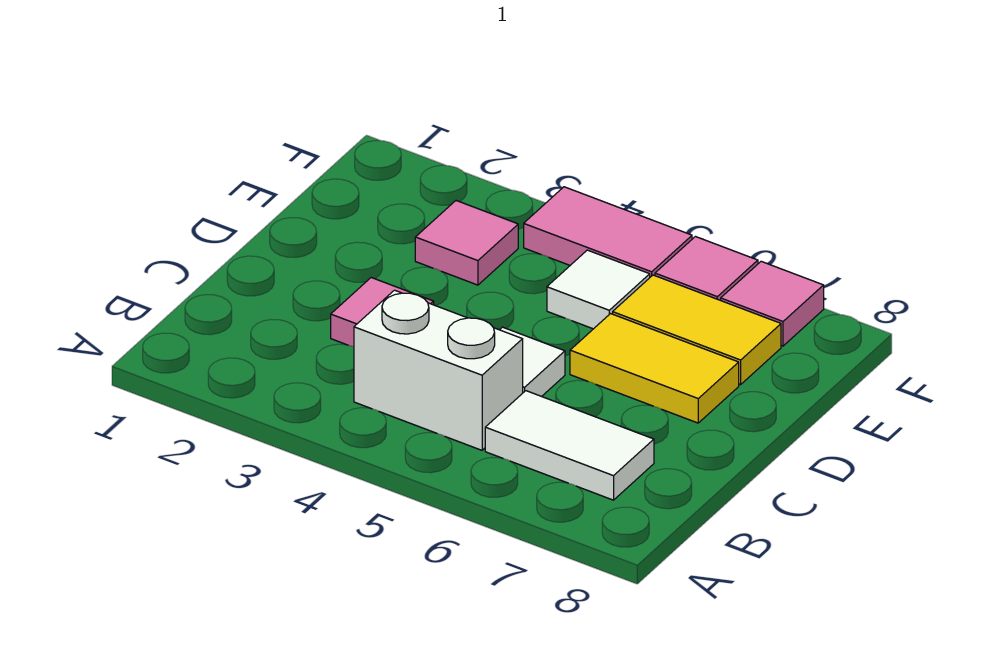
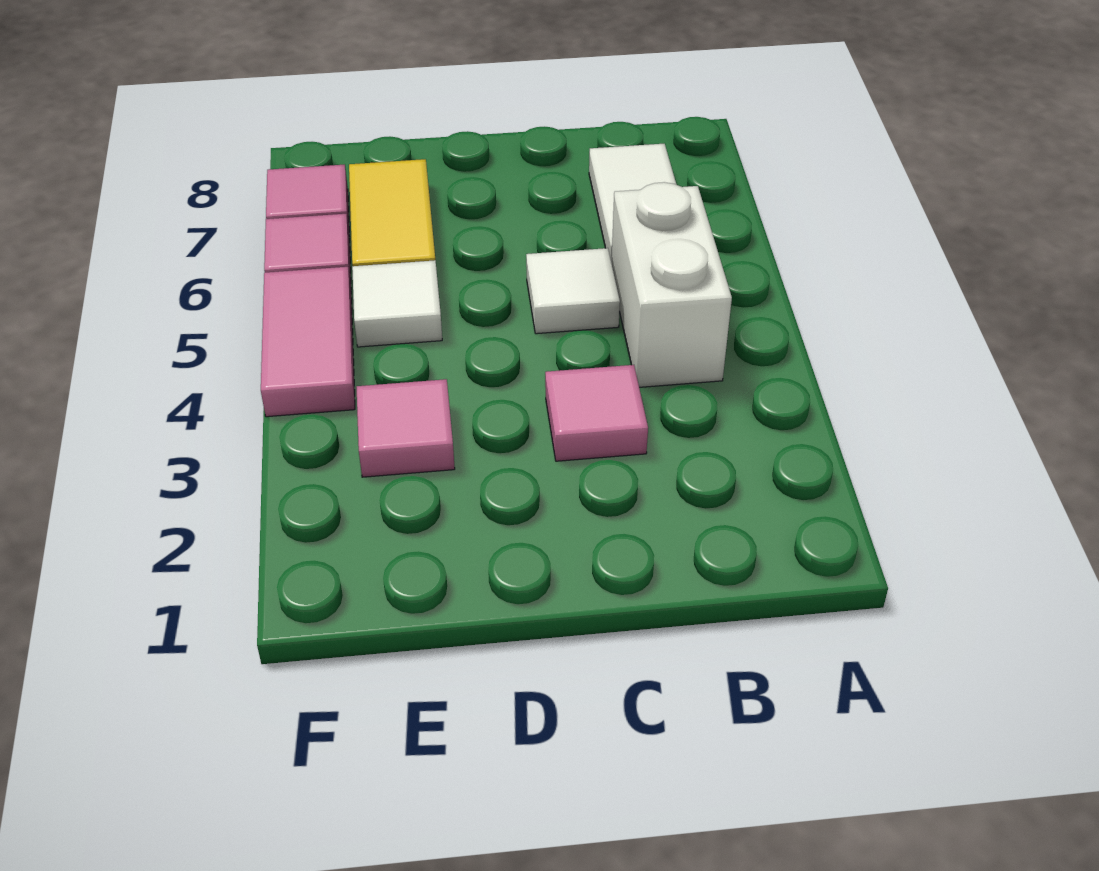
yellow 1x2 tile [570,314,739,423] -> none

